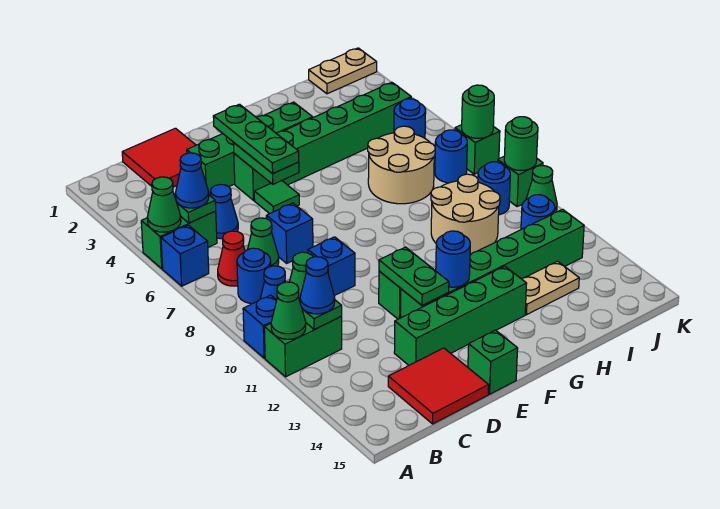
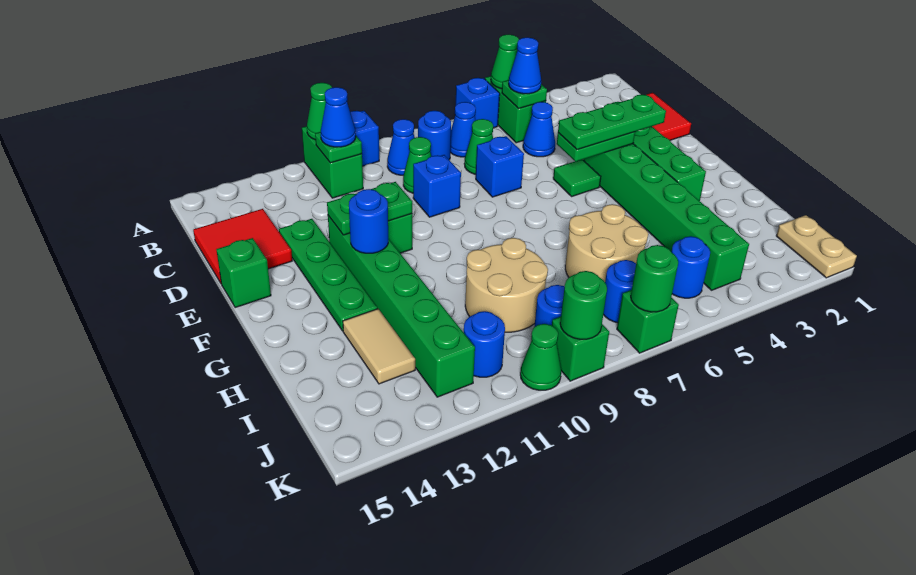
red 1x1 cone [218,231,245,286] -> blue 1x1 cone [450,102,476,157]
green 1x4 brick [394,266,527,365] -> green 1x4 plate [279,219,377,331]
tan 1x2 plate [522,261,579,315] -> tan 1x2 tile [343,309,415,384]

